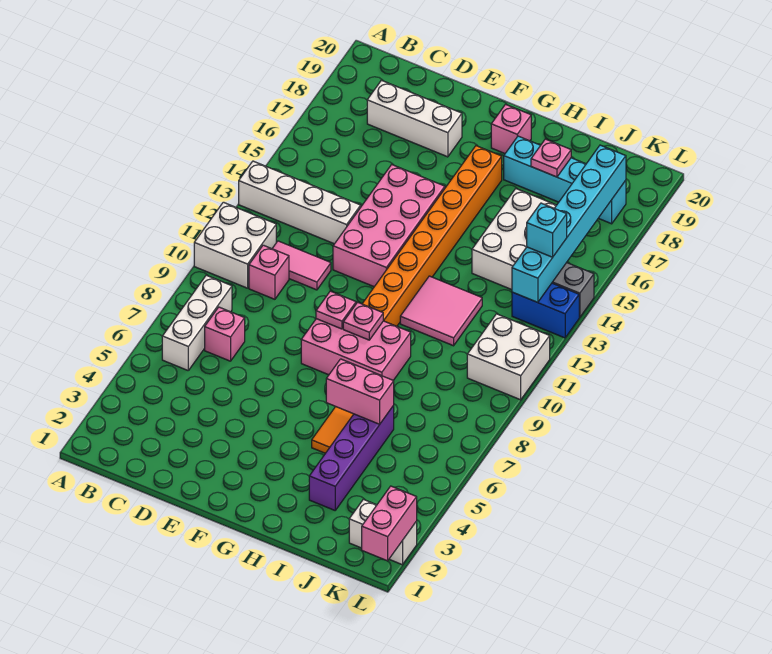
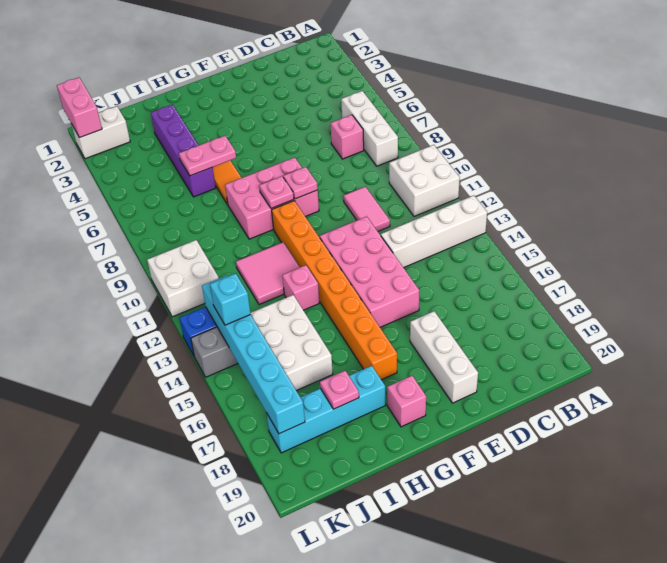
pink 1x1 brick [249,245,289,299] -> pink 1x1 brick moved to [282,265,319,310]
pink 1x2 tile [272,241,331,290] -> pink 1x2 tile turned to [344,187,390,231]
white 1x3 brick [367,80,462,157] -> white 1x3 brick turned to [410,311,478,403]
pink 1x2 brick [326,359,394,424] -> pink 1x2 plate [179,136,236,176]

